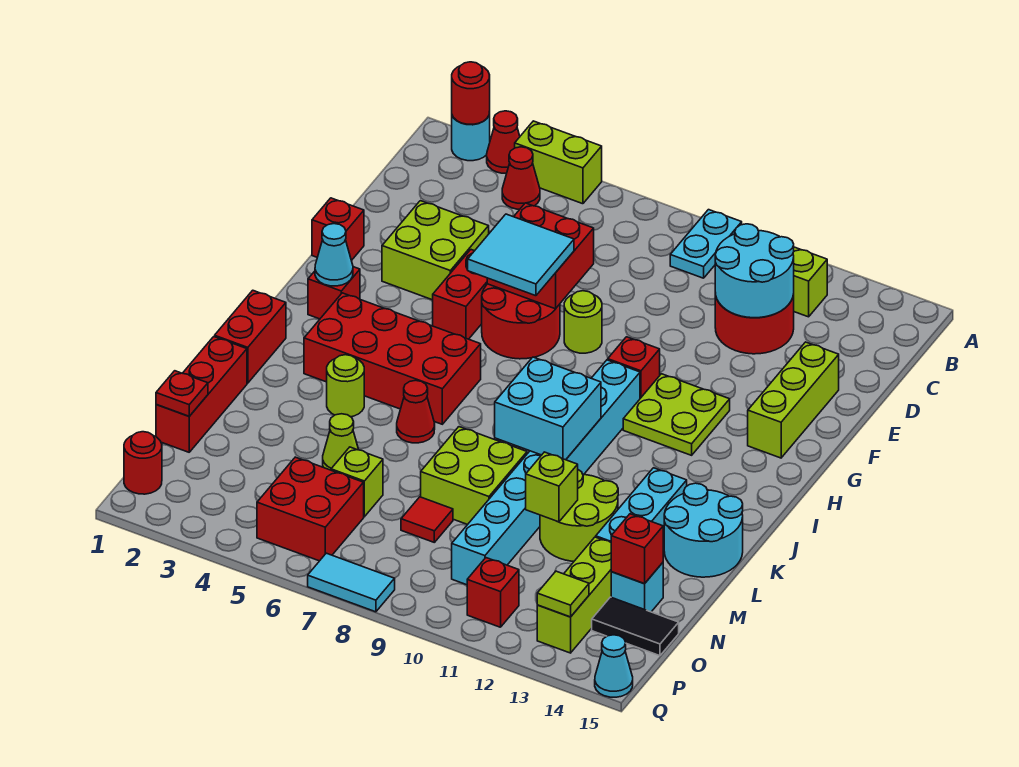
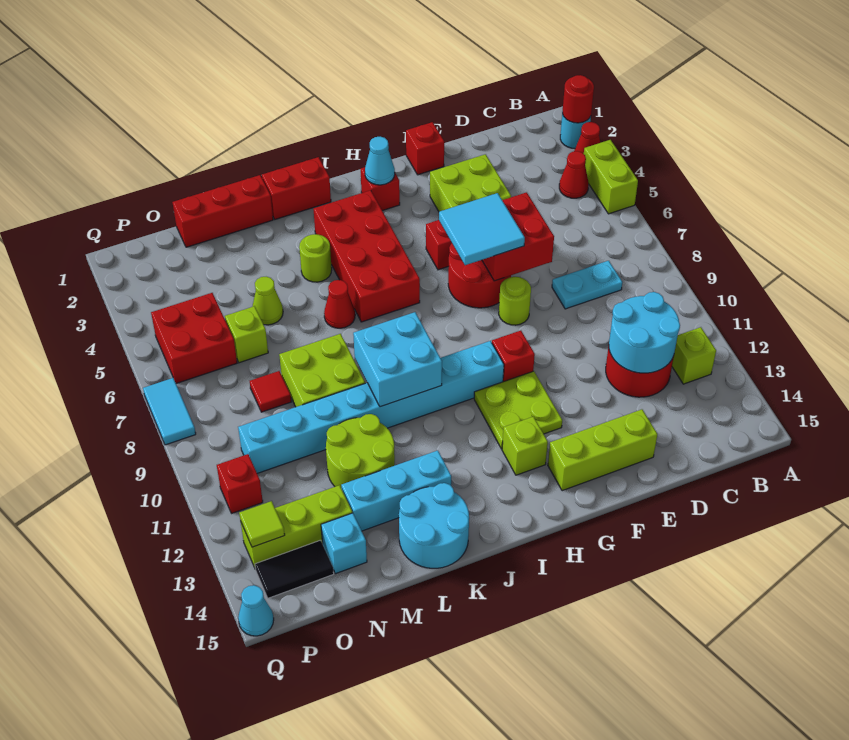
cyan 1x2 plate [670,210,742,278] -> cyan 1x2 plate moved to [552,261,622,309]
lime 1x1 brick [526,452,578,522] -> lime 1x1 brick moved to [502,417,548,475]
red 1x1 plate [156,371,208,416] -> none
red 1x1 brick [611,514,663,584] -> none
black 1x2 tile [592,597,679,656] -> black 1x2 tile turned to [255,540,334,598]
red 1x1 round brick [124,432,162,494] -> none

